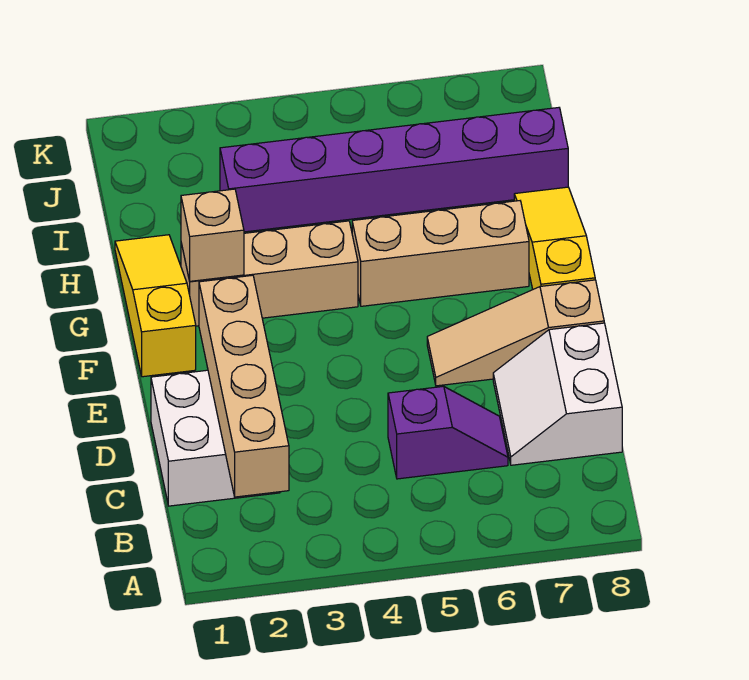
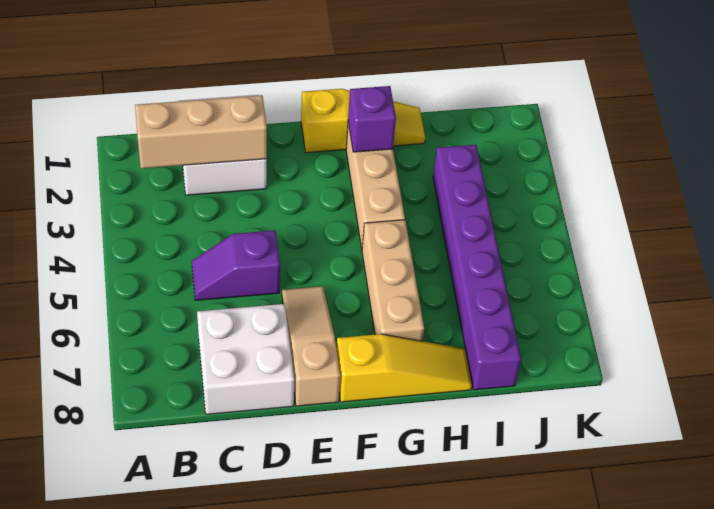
tan 1x4 brick [199,275,289,497] -> tan 1x3 brick [135,95,267,168]
purple 1x2 slope [388,386,508,479] -> purple 1x2 slope turned to [192,230,280,300]
white 2x2 slope [493,323,622,465] -> white 2x2 brick [197,304,294,414]
tan 1x1 brick [181,189,244,281] -> purple 1x1 brick [348,86,396,152]

